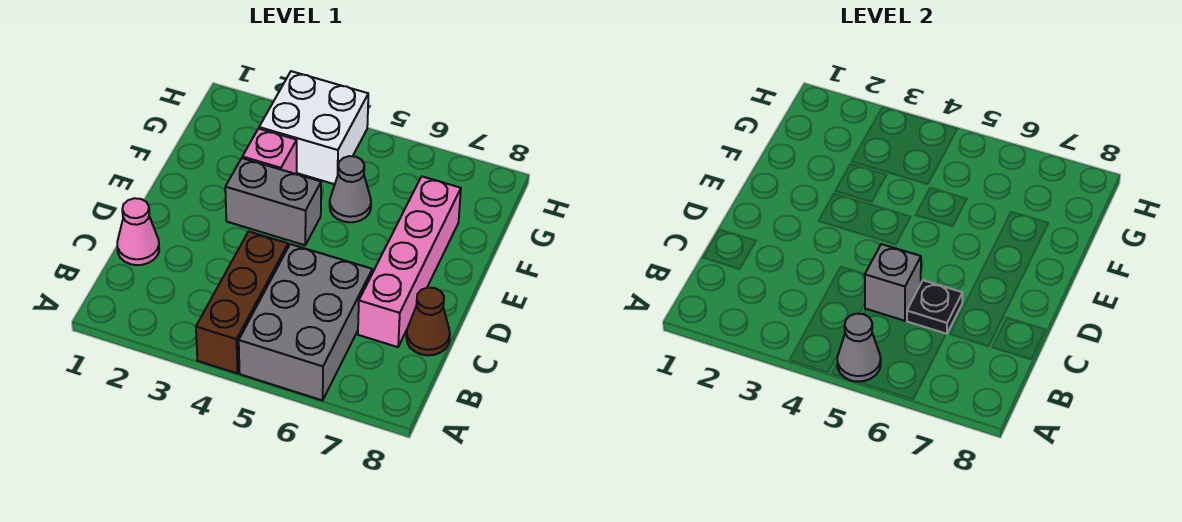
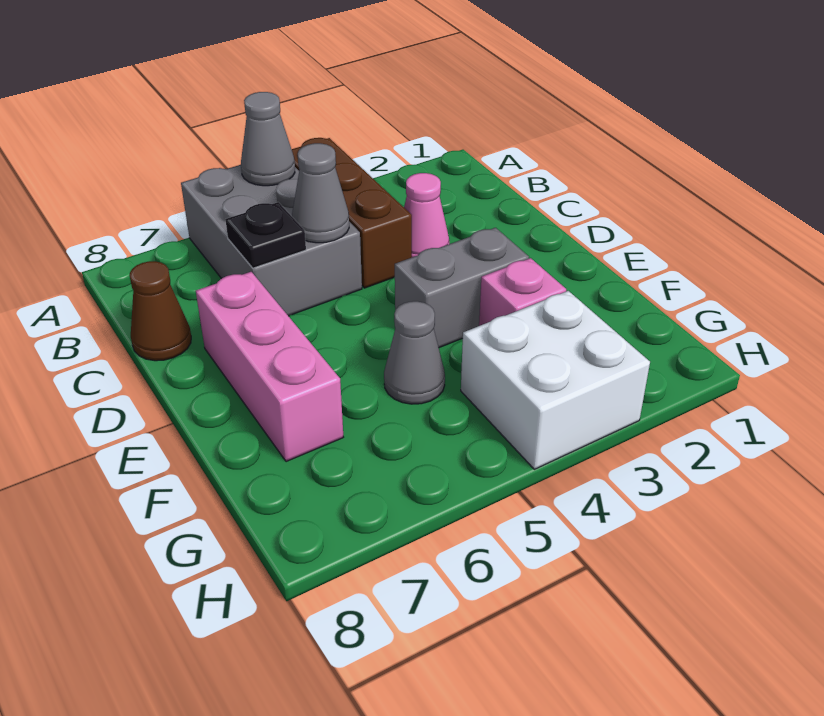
pink 1x1 cone [117,198,159,265] -> pink 1x1 cone moved to [404,173,449,257]
grey 1x1 brick [865,244,921,321] -> grey 1x1 cone [292,143,349,243]
pink 1x4 brick [358,176,461,347] -> pink 1x3 brick [196,272,343,462]

